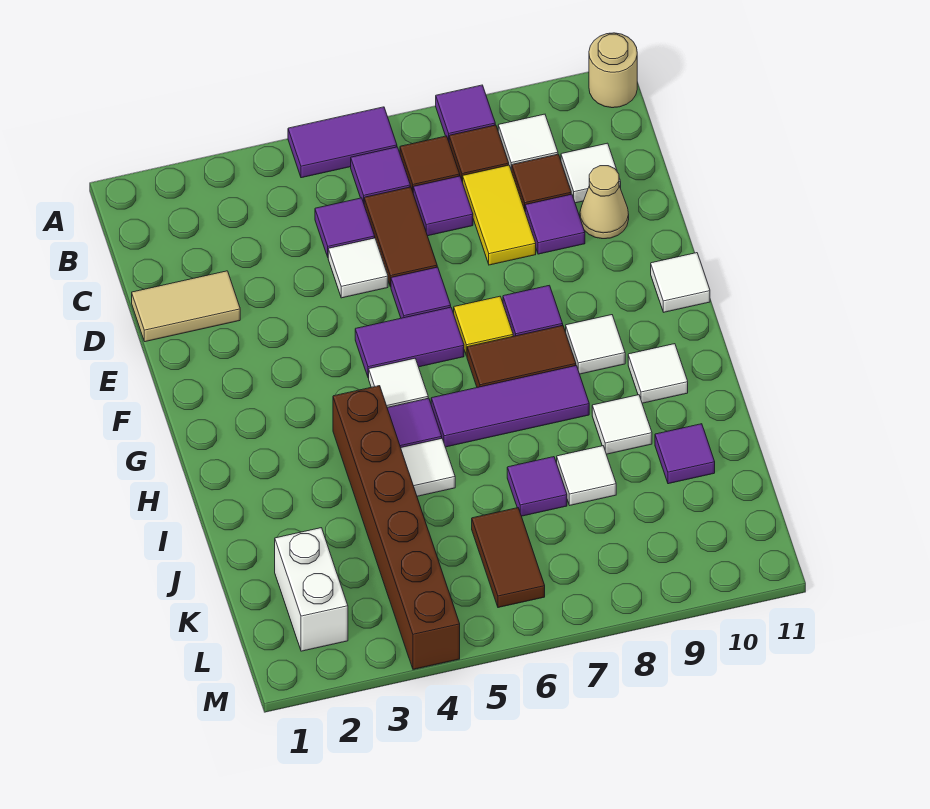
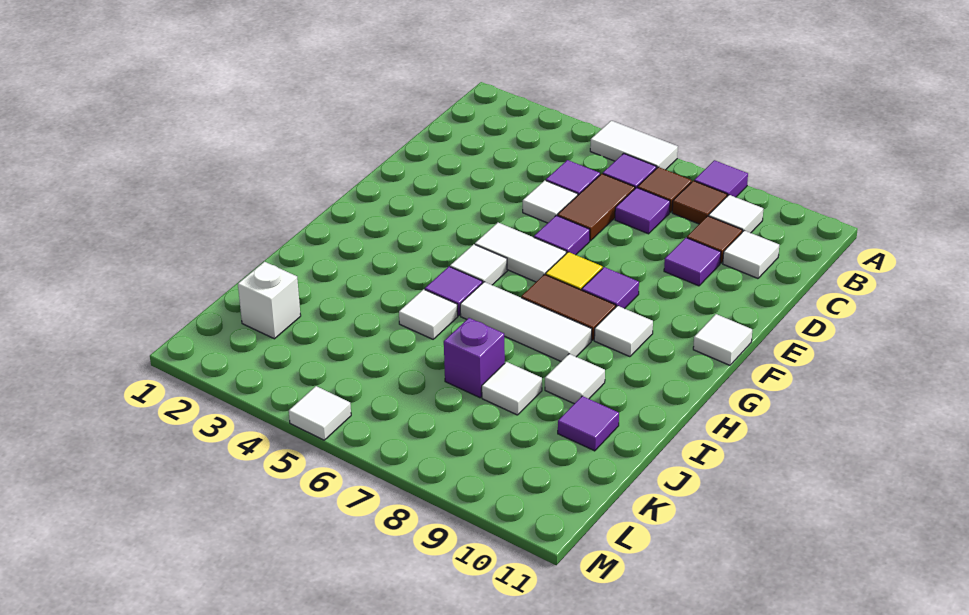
purple 1x2 tile [288,107,397,178] -> white 1x2 tile [590,121,678,170]
tan 1x1 round brick [589,33,637,108] -> none
yellow 1x2 tile [463,165,536,265] -> none
tan 1x2 tile [132,271,240,342] -> none
tan 1x1 cone [580,166,629,239] -> none
purple 1x2 tile [355,307,464,378] -> white 1x2 tile [475,223,566,282]
brown 1x6 brick [333,386,460,669] -> none
purple 1x3 tile [431,366,589,447] -> white 1x3 tile [460,282,592,361]
white 1x1 tile [628,344,688,403] -> white 1x1 tile moved to [289,386,351,440]
purple 1x1 tile [507,457,567,516] -> purple 1x1 brick [444,318,505,398]
white 1x2 brick [275,528,348,651] -> white 1x1 brick [238,262,301,339]
brown 1x2 tile [472,508,545,608] -> none

